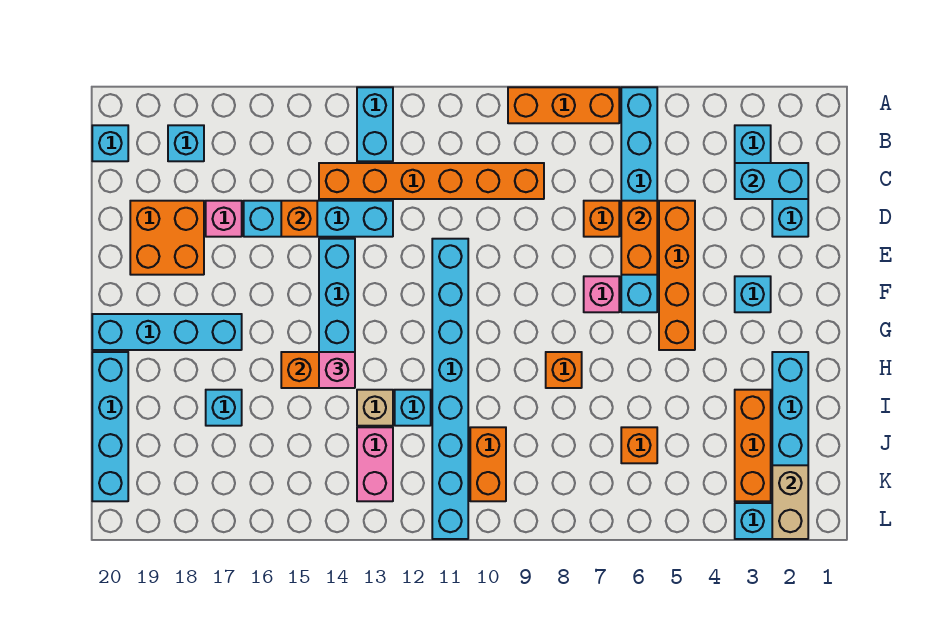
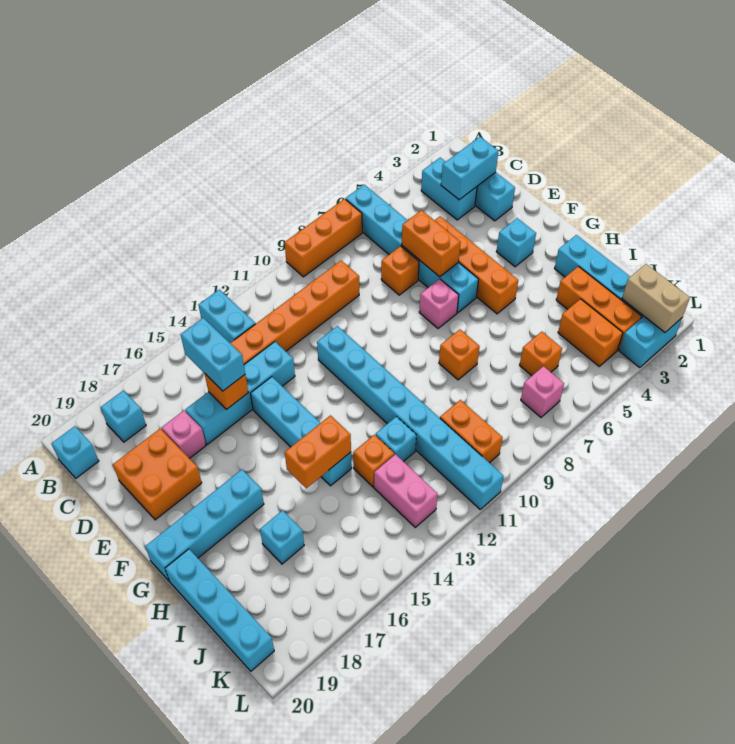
none -> cyan 1x2 brick [181,318,245,391]
pink 1x1 brick [319,352,355,388] -> pink 1x1 brick moved to [521,366,564,417]
tan 1x1 brick [357,390,393,426] -> orange 1x1 brick [353,435,394,487]
none -> orange 1x2 brick [558,299,623,366]

